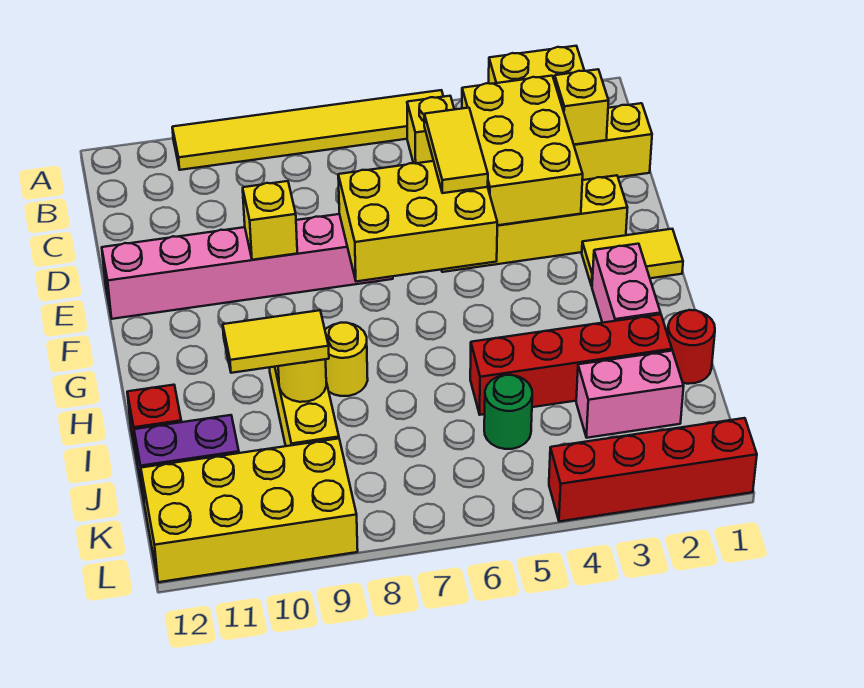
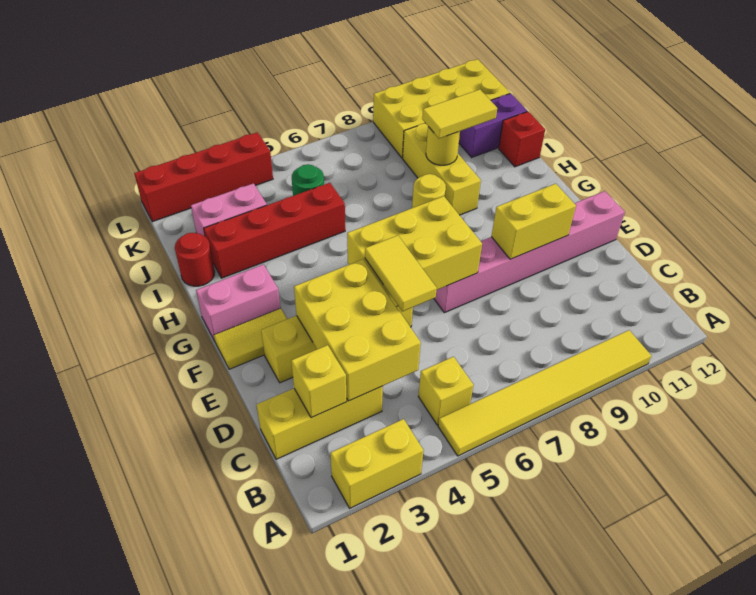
yellow 1x1 brick [243,181,297,260] -> yellow 1x2 brick [491,184,576,259]
pink 1x2 brick [592,244,661,323] -> pink 1x2 brick turned to [196,264,280,341]

